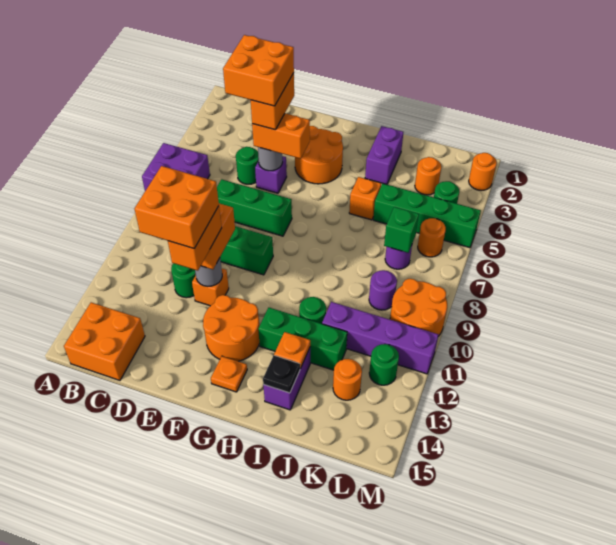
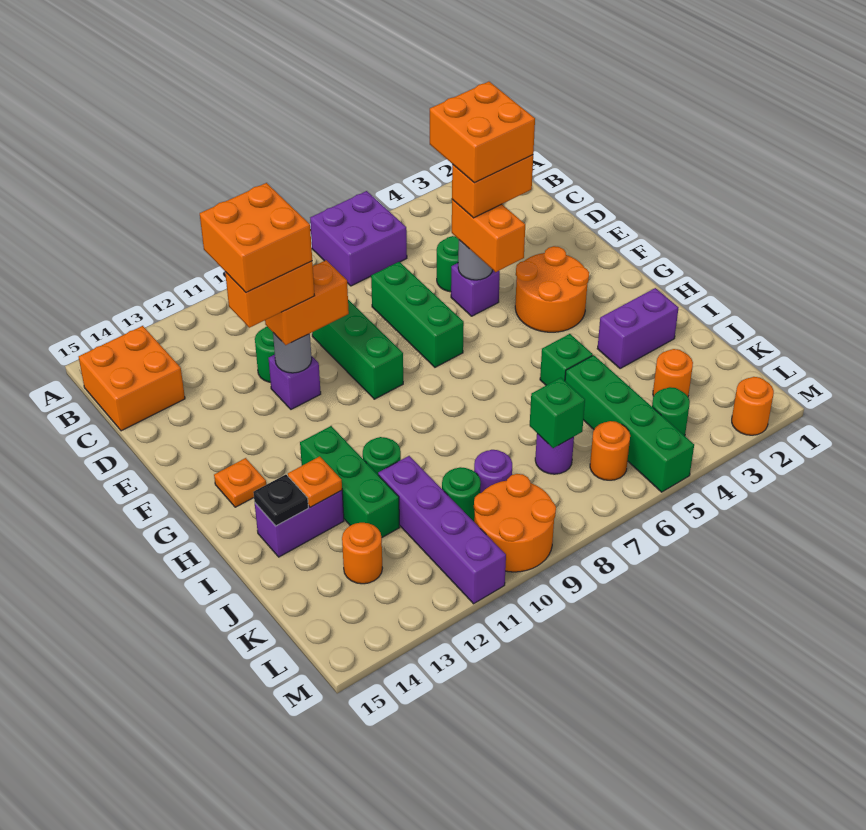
orange 1x1 brick [192,269,229,306] -> purple 1x1 brick [268,355,321,409]
orange 2x2 round brick [203,295,259,361] -> none
orange 1x1 brick [349,177,381,220] -> green 1x1 brick [540,334,593,385]
green 1x1 round brick [369,344,399,385] -> green 1x1 round brick moved to [442,467,481,521]

